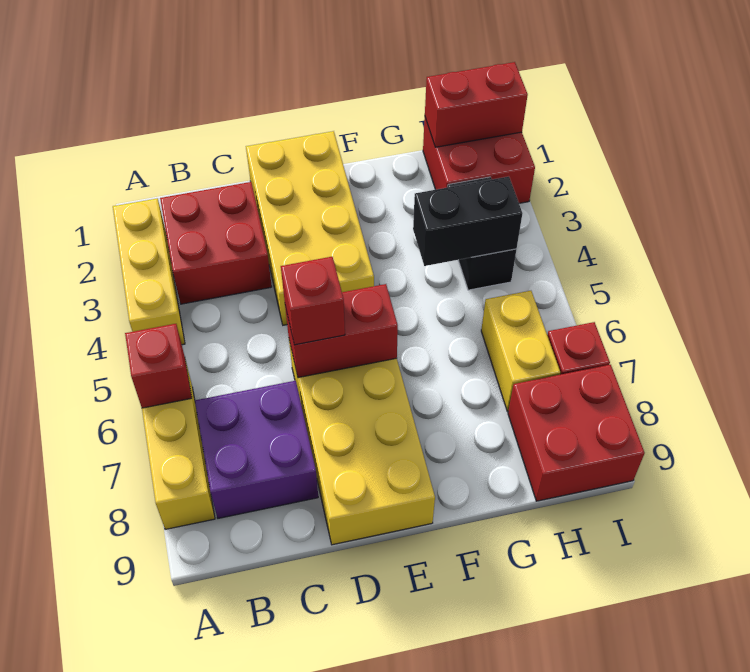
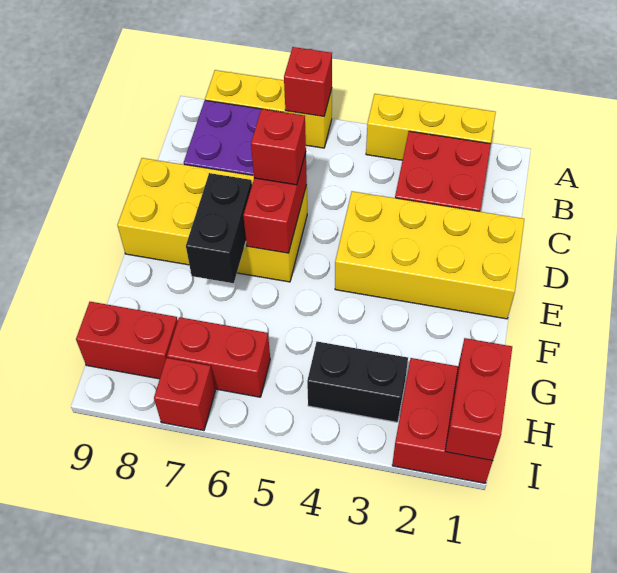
black 1x2 brick [413,177,522,266] -> black 1x2 brick moved to [186,173,252,283]
yellow 1x2 brick [481,291,560,411] -> red 1x2 brick [167,317,270,397]
red 2x2 brick [508,365,645,501] -> red 1x2 brick [76,302,178,379]

